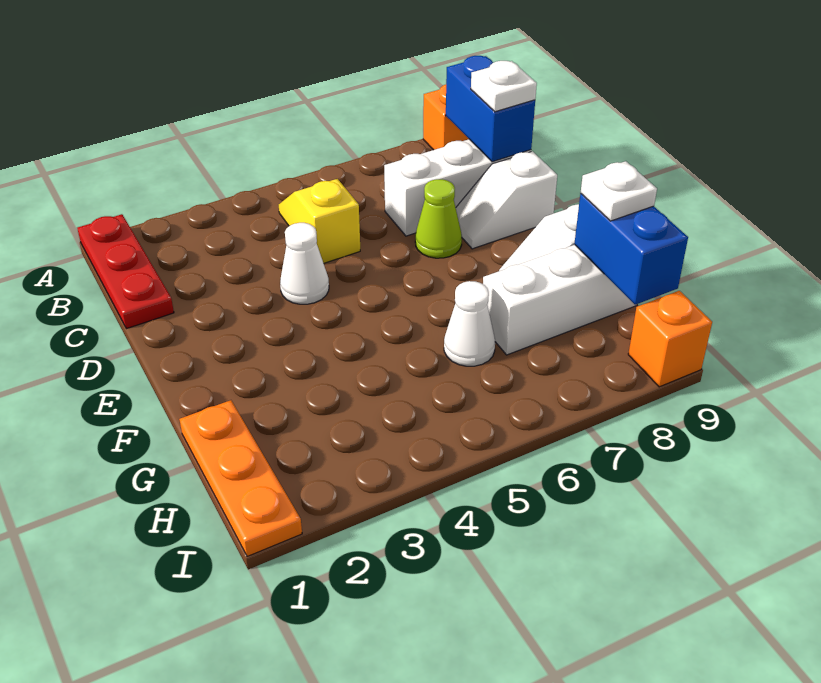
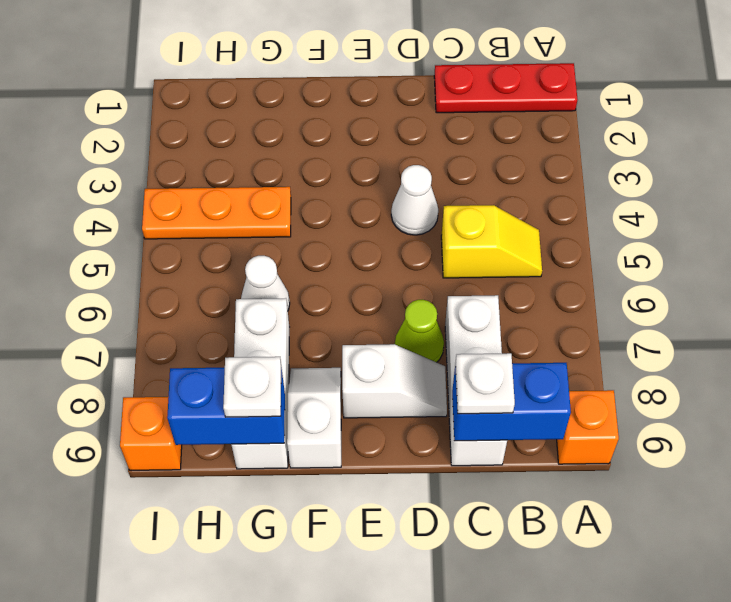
white 1x2 slope [456,151,557,249] -> white 1x2 slope turned to [342,344,447,418]
orange 1x3 plate [179,400,302,557] -> orange 1x3 plate moved to [142,187,291,239]

